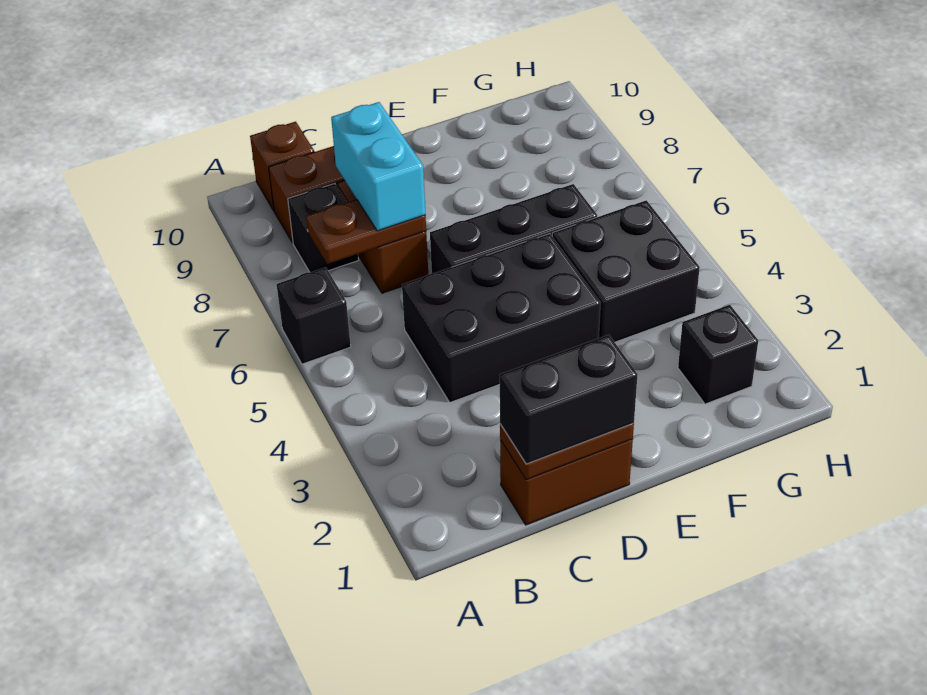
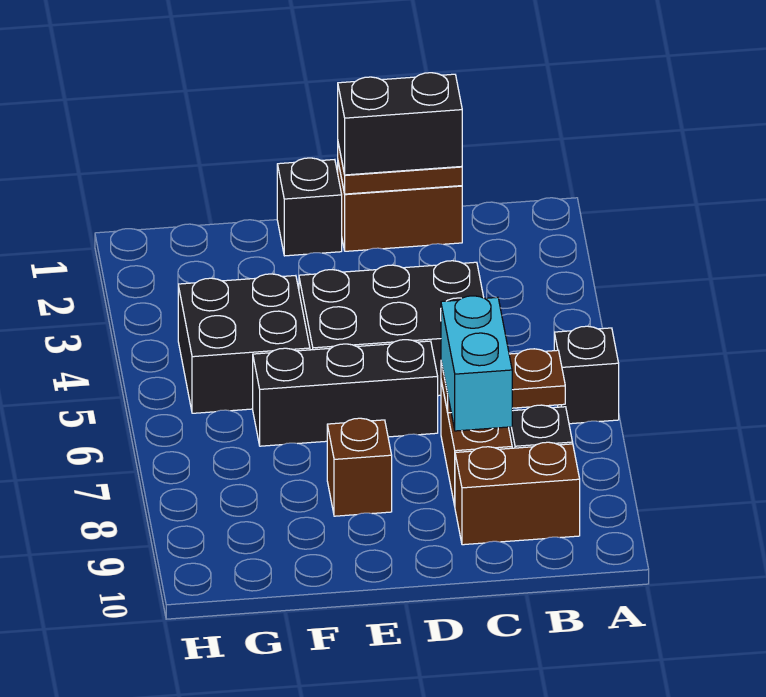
brown 1x1 brick [250,122,314,211] -> brown 1x1 brick moved to [327,418,392,516]
black 1x1 brick [678,305,758,404] -> black 1x1 brick moved to [277,158,342,256]

